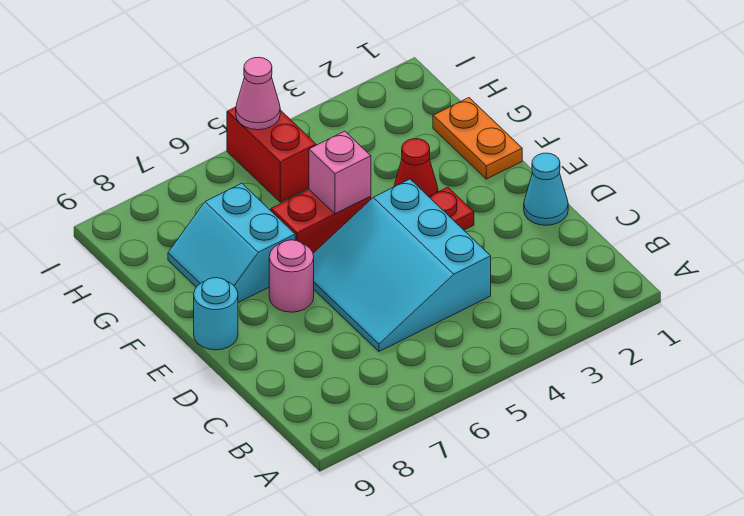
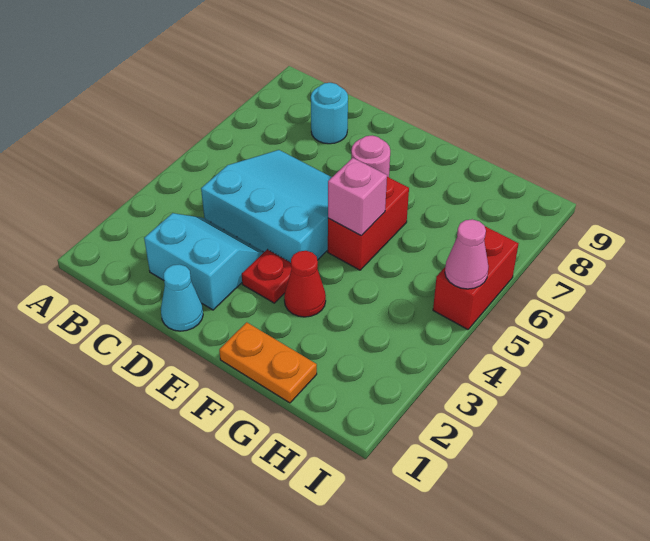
cyan 1x1 round brick [194,278,238,350] -> cyan 1x1 round brick moved to [311,83,348,144]
cyan 2x2 slope [168,183,295,303] -> cyan 2x2 slope moved to [144,213,264,310]
red 1x2 brick [227,107,316,202] -> red 1x2 brick turned to [433,226,518,329]

